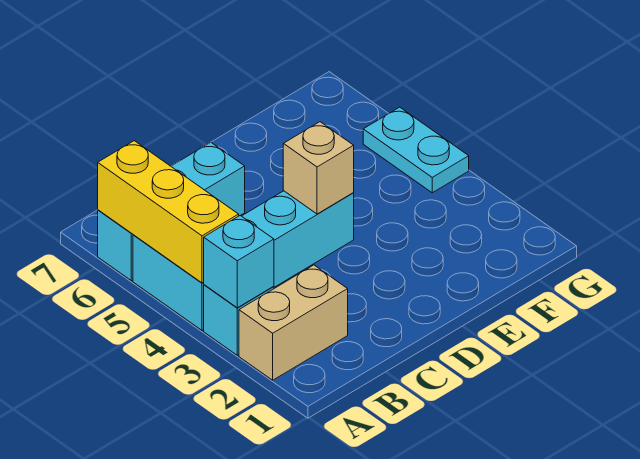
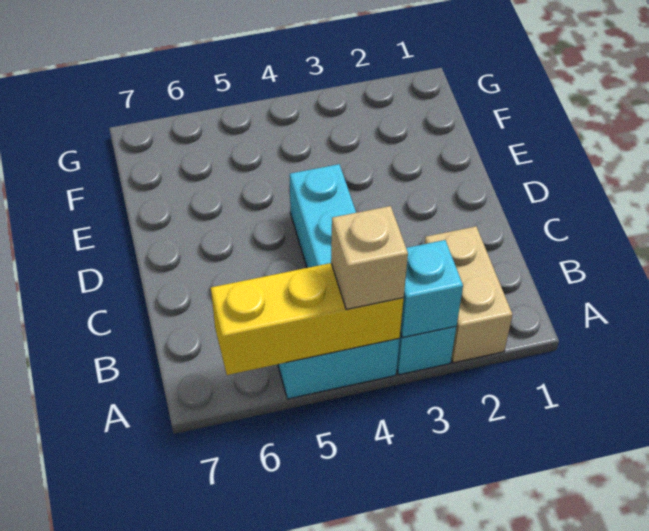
cyan 1x3 brick [98,142,245,281] -> none
tan 1x1 brick [283,122,354,214] -> tan 1x1 brick moved to [331,206,408,310]
cyan 1x2 plate [363,107,469,193] -> none

